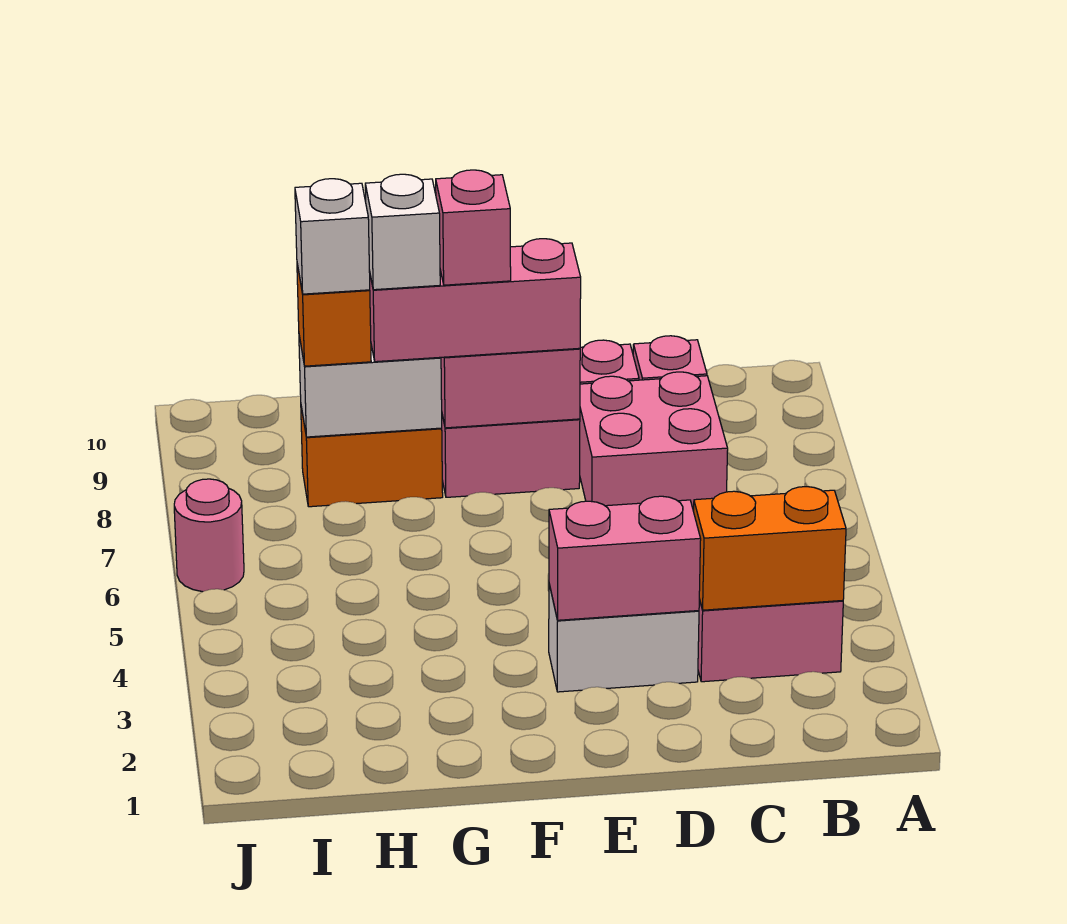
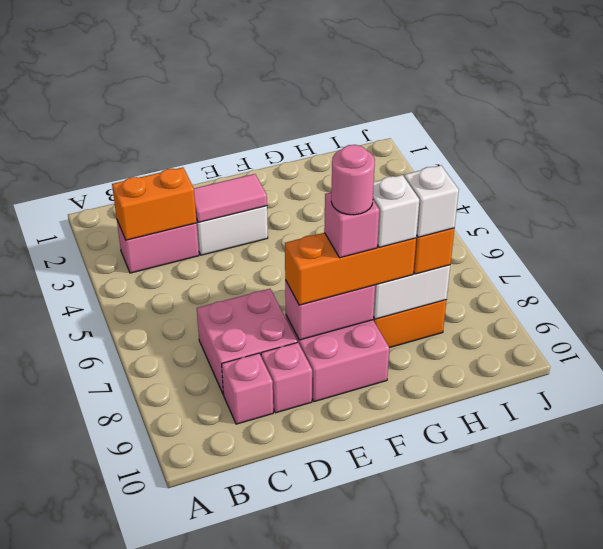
pink 1x2 brick [549,496,701,620] -> pink 1x2 tile [194,174,267,222]
pink 1x3 brick [369,239,581,362] -> orange 1x3 brick [285,233,416,305]
pink 1x1 round brick [174,479,244,592] -> pink 1x1 round brick moved to [331,145,375,215]

